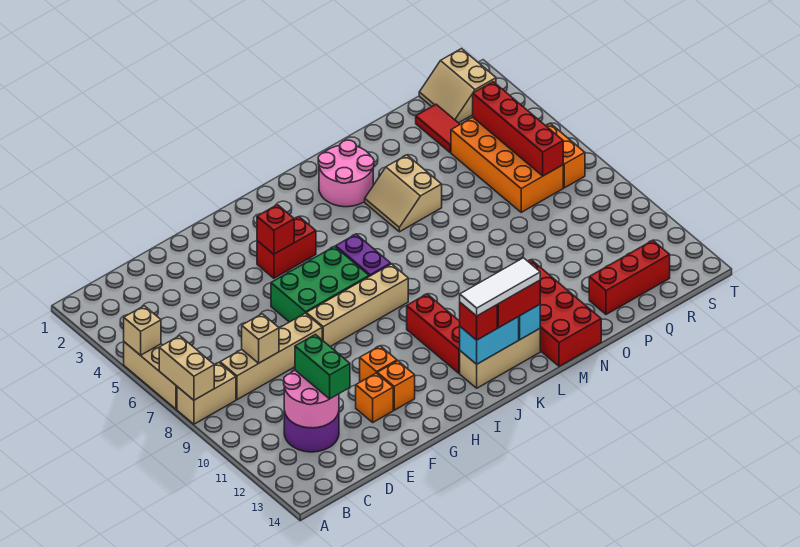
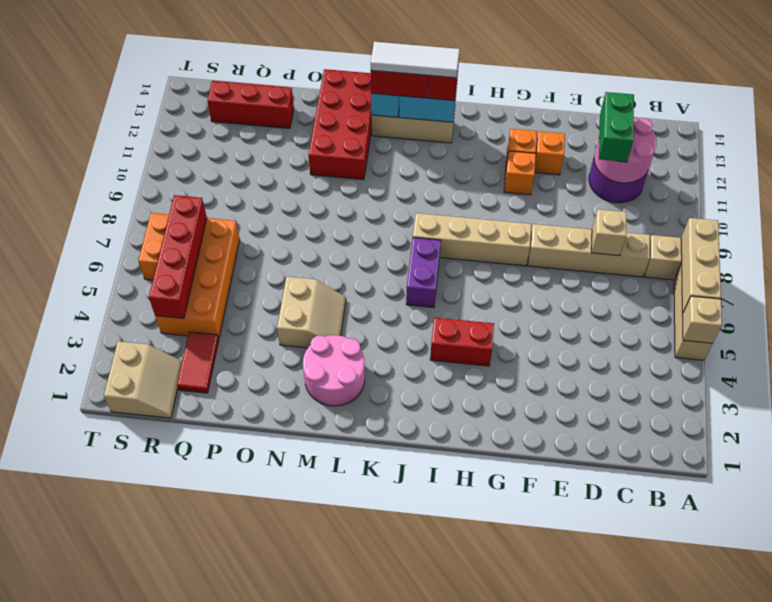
tan 1x2 brick [159,336,214,400] -> tan 1x3 brick [681,218,721,313]
green 2x3 brick [271,246,369,322] -> none
red 1x1 brick [257,205,294,254] -> none
red 1x3 brick [407,294,460,373] -> none

